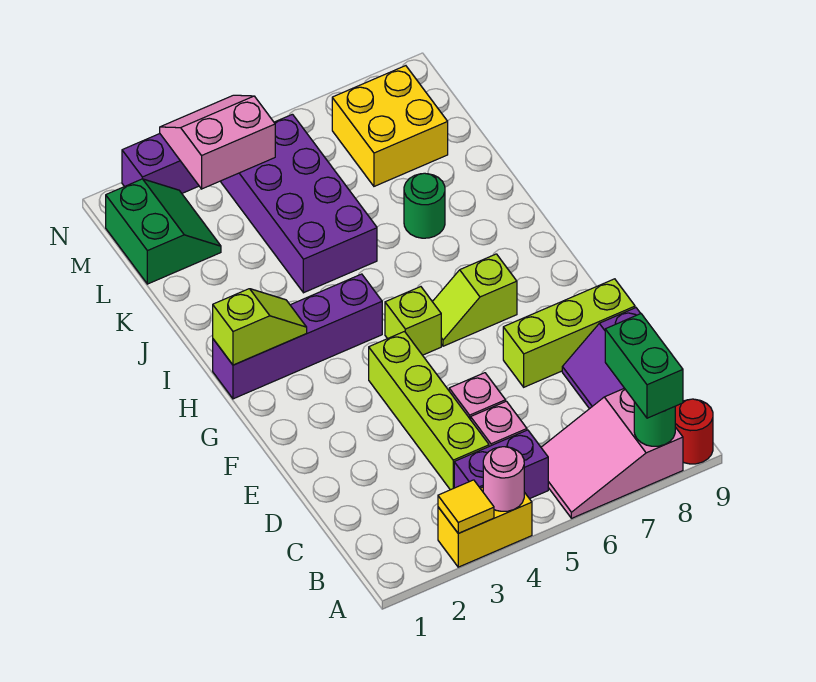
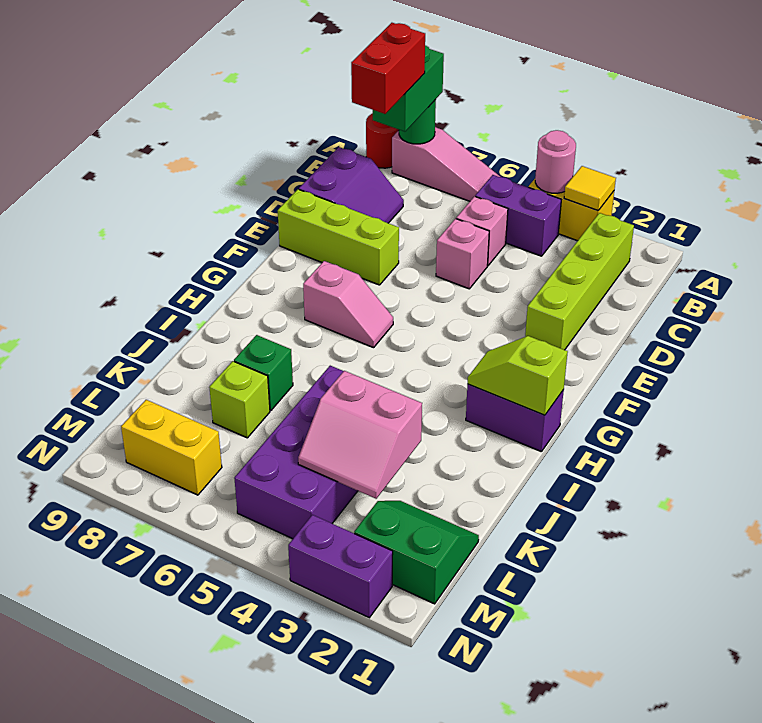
pink 2x3 slope [541,388,683,518] -> pink 1x3 slope [392,127,500,201]
none -> red 1x2 brick [351,23,425,114]
lime 1x4 brick [369,332,489,490] -> lime 1x4 brick moved to [525,213,634,350]
lime 1x1 brick [385,287,441,355] -> lime 1x1 brick moved to [209,361,270,438]
lime 1x2 slope [432,254,517,346] -> pink 1x2 slope [303,261,393,348]
purple 1x4 brick [213,274,382,399] -> purple 1x2 brick [466,384,564,452]
green 1x1 round brick [404,173,445,238] -> green 1x1 brick [234,335,293,410]
green 2x2 slope [106,179,221,284] -> green 2x2 slope turned to [354,501,479,604]
yellow 2x2 brick [332,66,448,186] -> yellow 1x2 brick [121,400,222,495]
pink 2x2 slope [160,95,275,189] -> pink 2x2 slope moved to [298,371,422,499]

